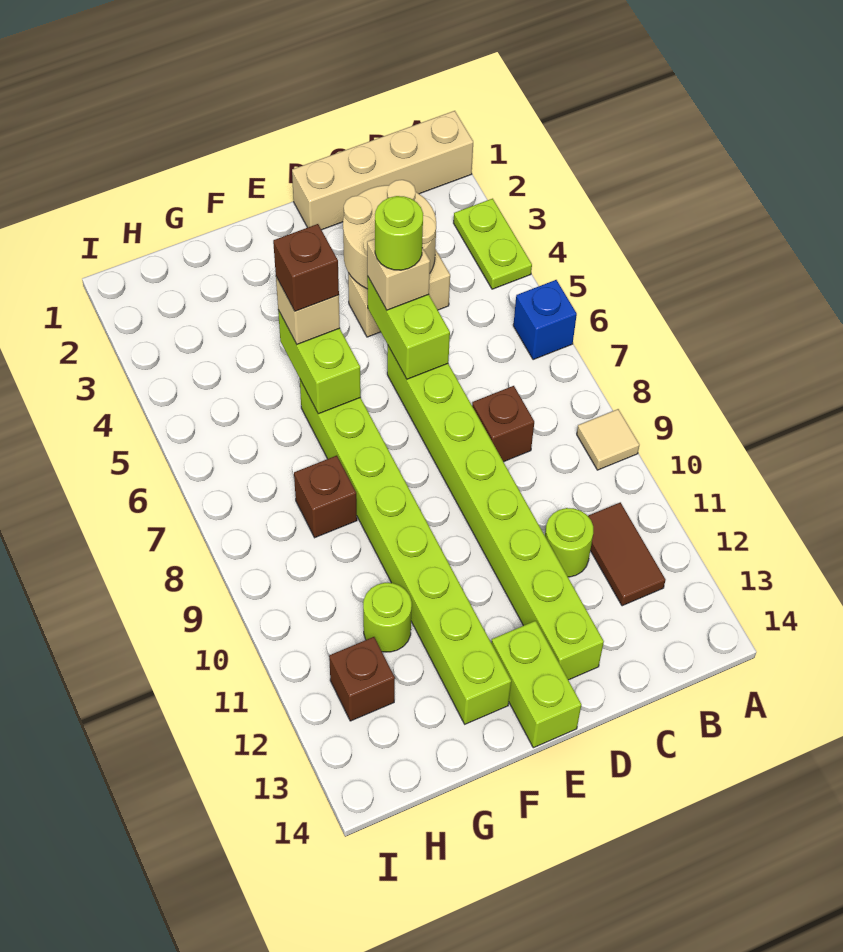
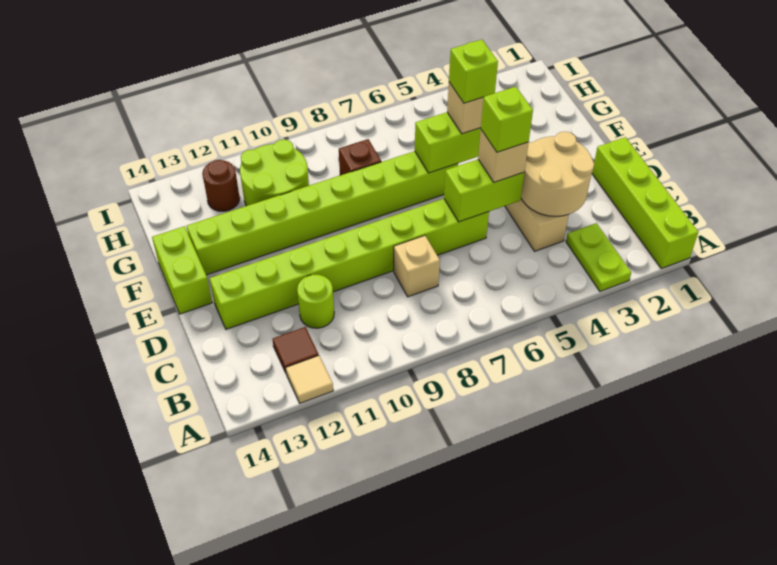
tan 1x4 brick [292,111,473,230] -> lime 1x4 brick [592,137,698,269]
lime 1x2 plate [454,199,532,289] -> lime 1x2 plate turned to [566,223,631,291]
blue 1x1 brick [513,280,577,360] -> none
tan 1x1 tile [577,409,639,470] -> tan 1x1 tile moved to [286,356,333,403]
brown 1x2 tile [588,502,665,606] -> brown 1x1 tile [273,327,319,372]
brown 1x1 brick [472,386,534,462] -> tan 1x1 brick [394,235,440,297]
lime 1x1 round brick [375,196,423,270] -> lime 1x1 brick [481,87,533,152]
lime 1x2 brick [492,621,581,748] -> lime 1x2 brick turned to [152,226,212,314]
brown 1x1 brick [273,224,339,311] -> lime 1x1 brick [449,40,498,103]
lime 1x1 round brick [363,583,412,652] -> lime 2x2 round brick [240,139,309,206]
brown 1x1 brick [329,637,395,721] -> brown 1x1 round brick [202,160,240,211]

